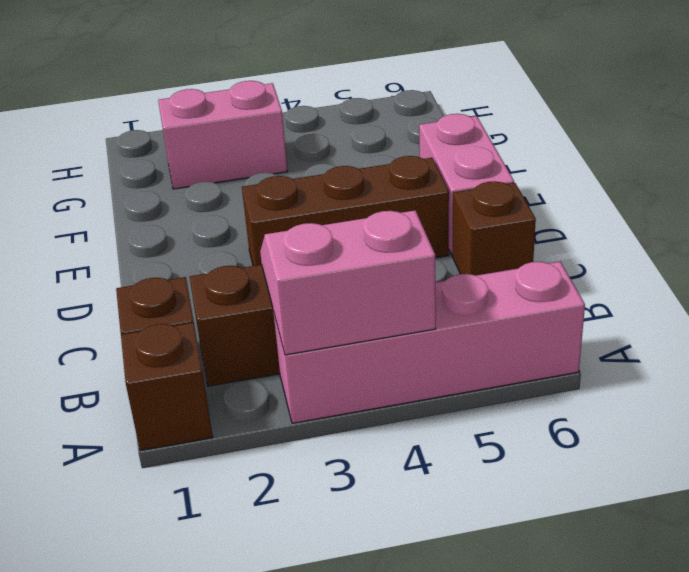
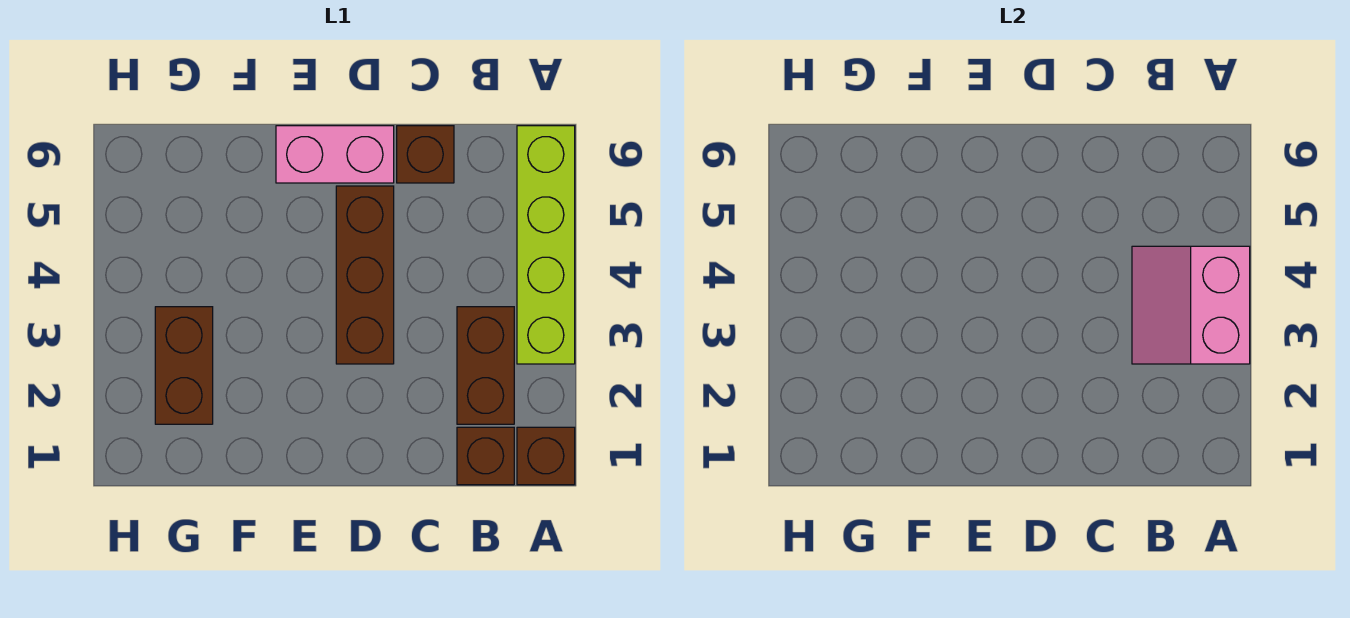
pink 1x4 brick [273,262,585,423] -> lime 1x4 brick [517,126,575,364]
pink 1x2 brick [158,81,287,189] -> brown 1x2 brick [155,307,213,424]

